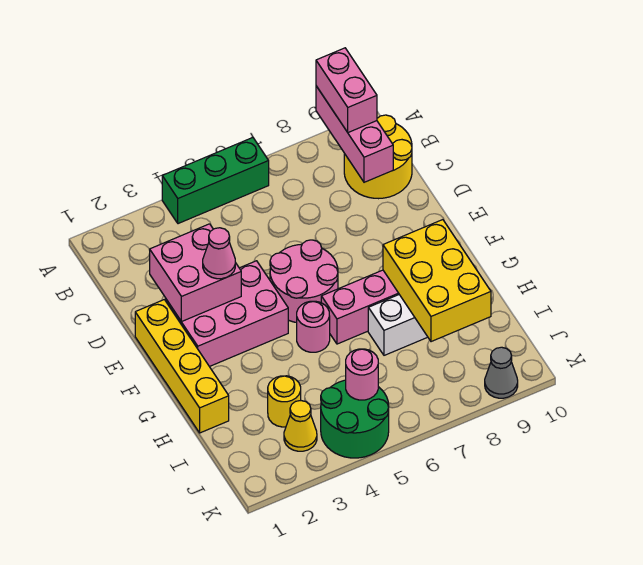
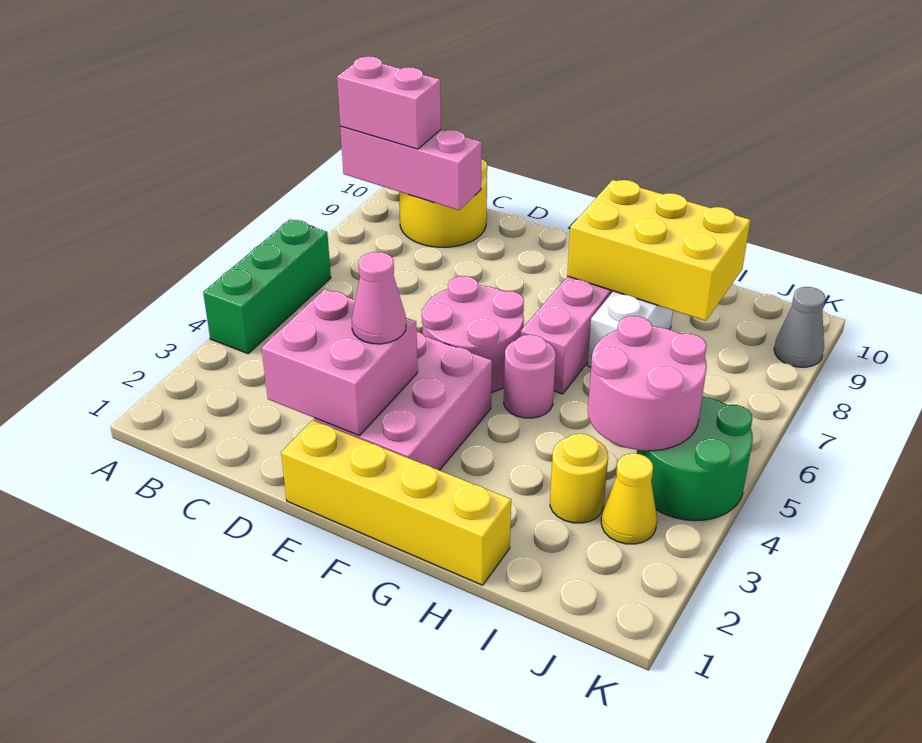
pink 1x1 round brick [346,349,378,400] -> pink 2x2 round brick [588,316,707,451]

